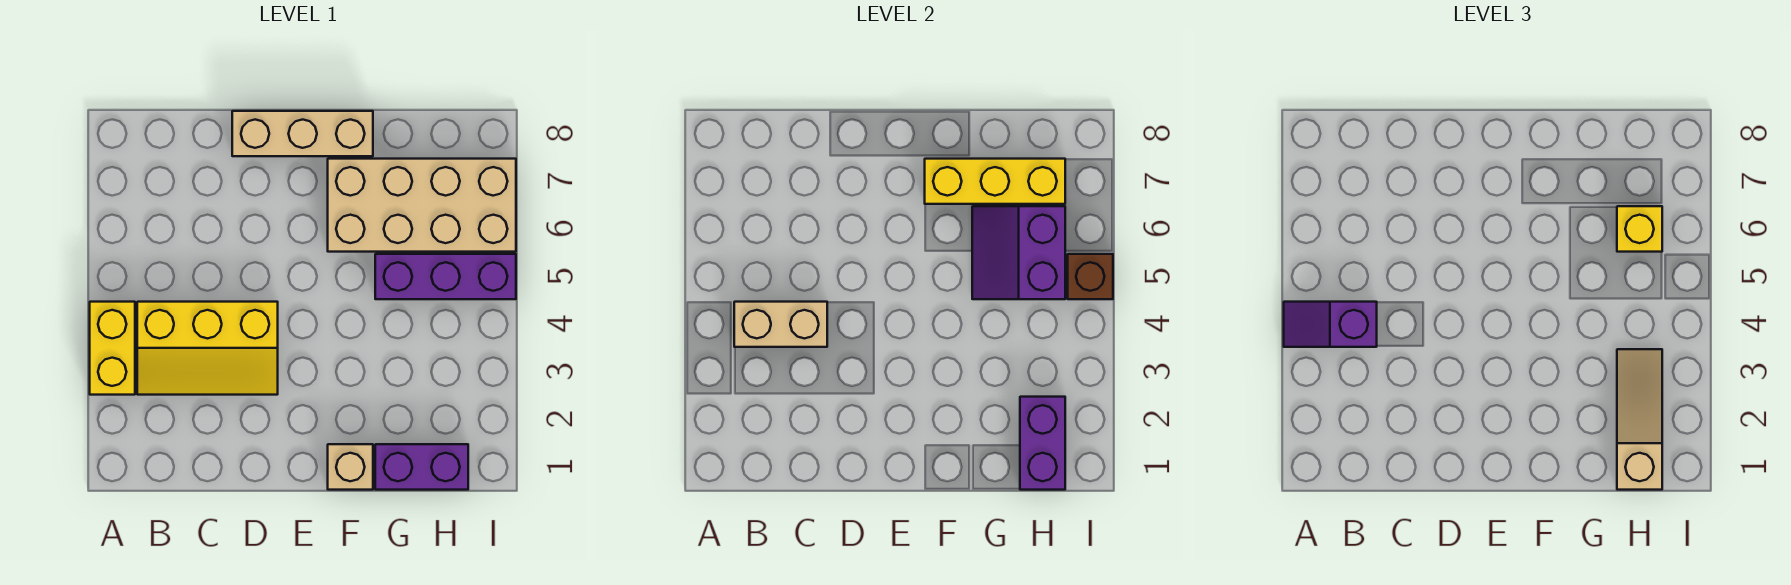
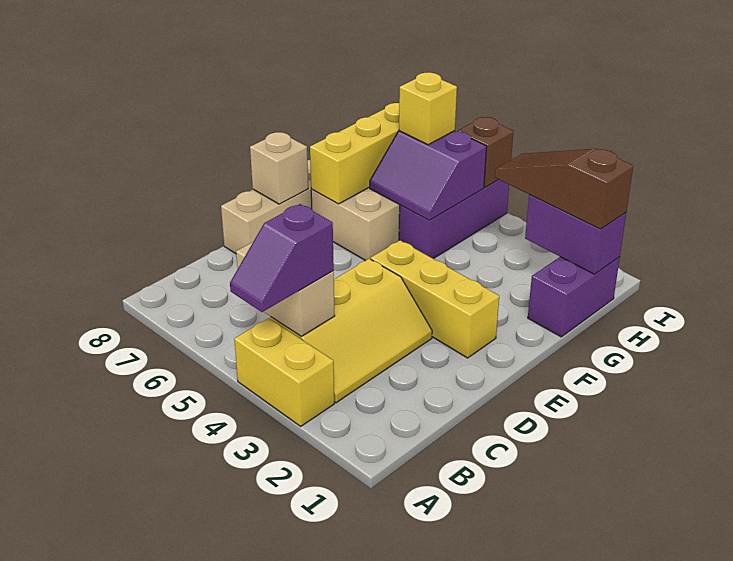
tan 1x2 brick [734,302,827,347] -> tan 1x2 brick turned to [236,242,335,336]
none -> yellow 1x3 brick [371,240,499,358]
tan 1x1 brick [328,444,373,490] -> tan 1x1 brick moved to [250,132,308,204]
tan 1x3 slope [1617,349,1662,490] -> brown 1x3 slope [495,149,633,229]

